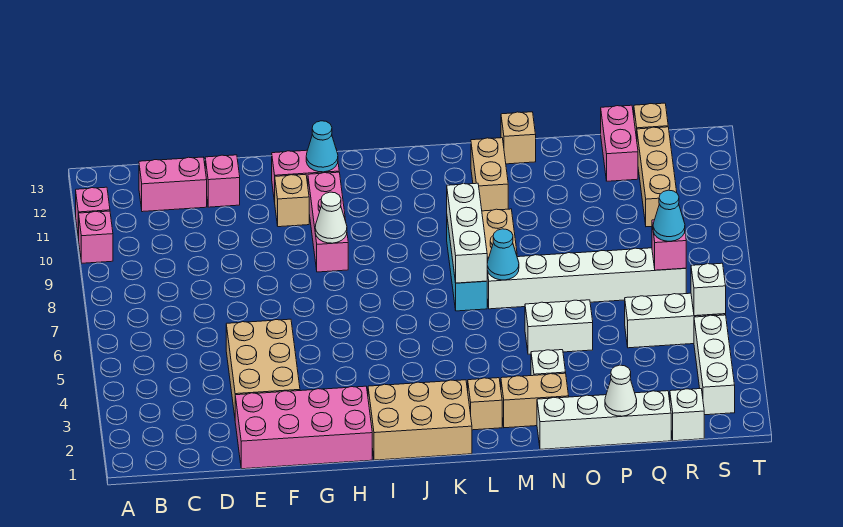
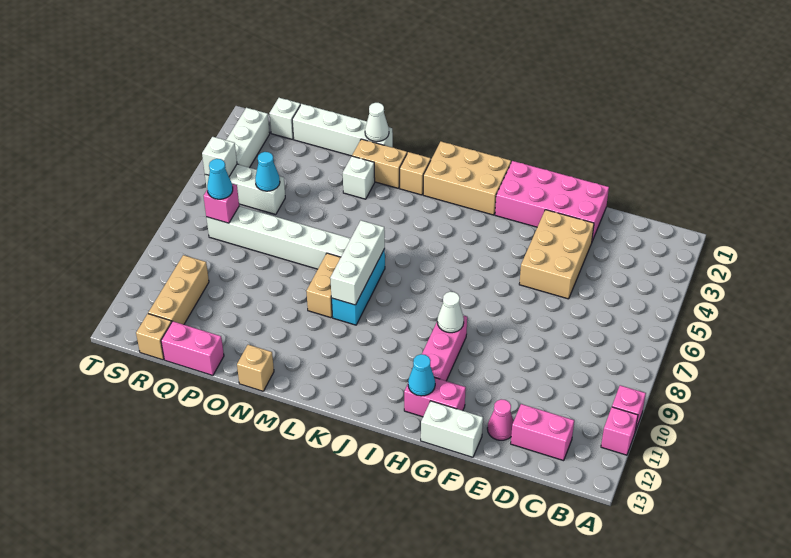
pink 1x1 brick [205,155,240,207] -> pink 1x1 cone [487,399,514,440]
tan 1x1 brick [275,174,309,227] -> none
cyan 1x1 cone [487,229,519,280] -> cyan 1x1 cone moved to [255,152,280,191]
tan 1x2 brick [471,138,508,211] -> none
white 1x2 brick [525,300,593,354] -> white 1x2 brick moved to [421,401,483,457]
white 1x1 cone [605,365,637,416] -> white 1x1 cone moved to [365,103,389,142]
pink 1x2 brick [601,105,638,181] -> pink 1x2 brick turned to [161,321,224,375]

